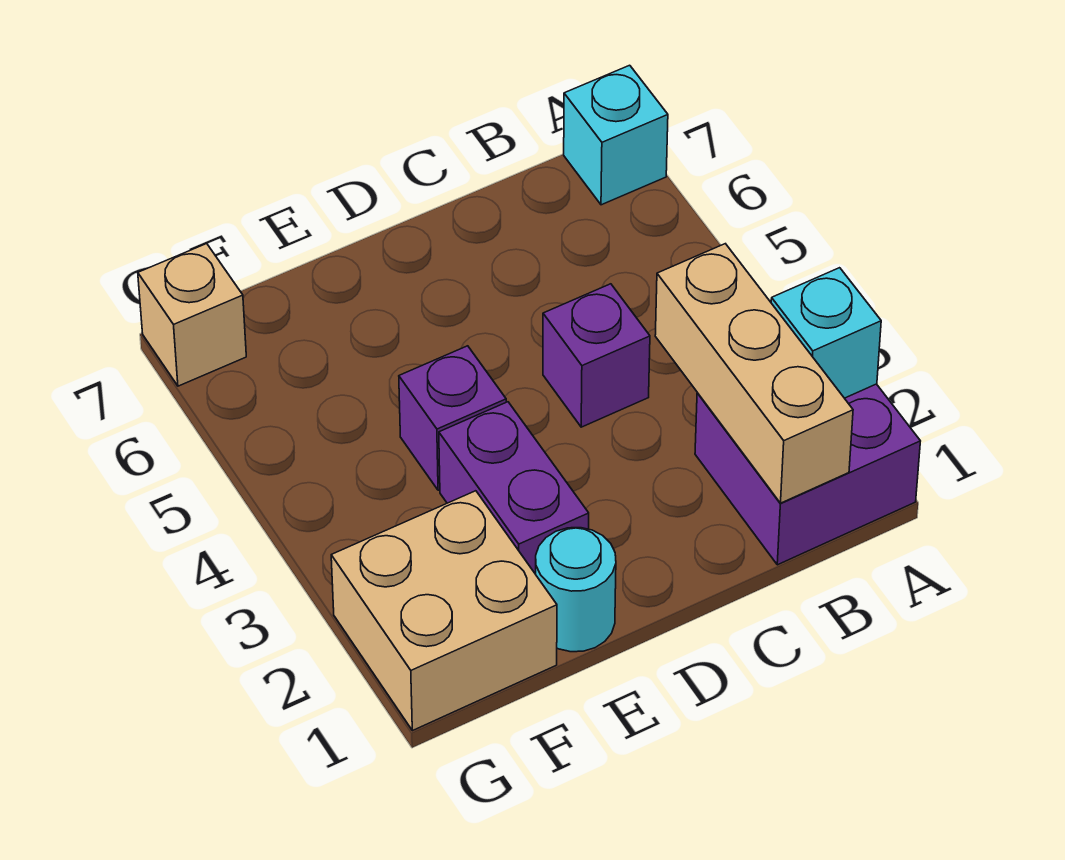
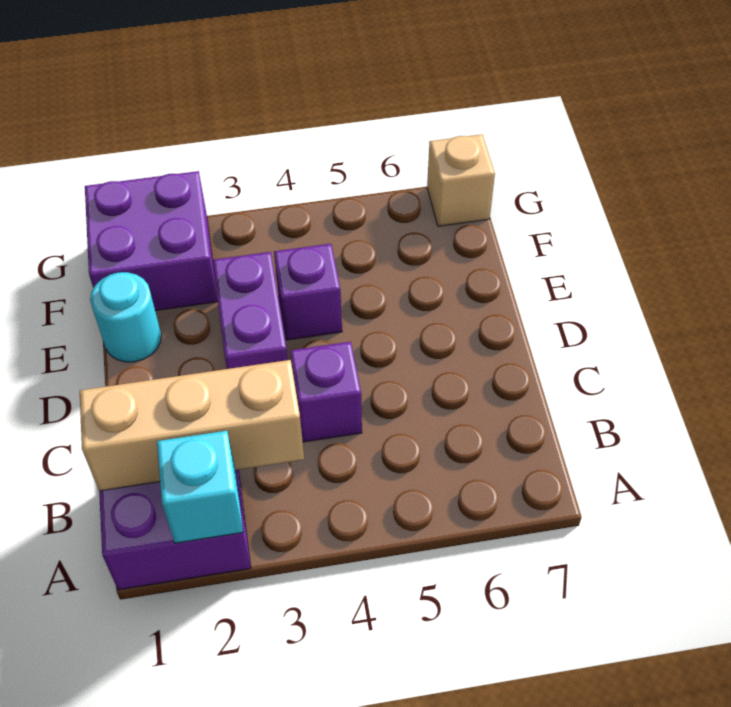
cyan 1x1 brick [564,65,668,205] -> none
purple 1x2 brick [439,402,589,574] -> purple 1x2 brick turned to [213,252,288,369]
tan 2x2 brick [331,491,557,731] -> purple 2x2 brick [85,171,218,311]

